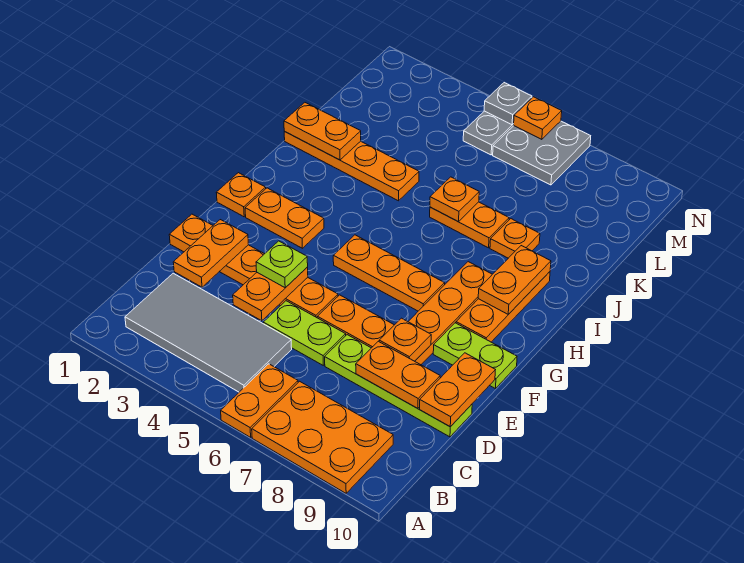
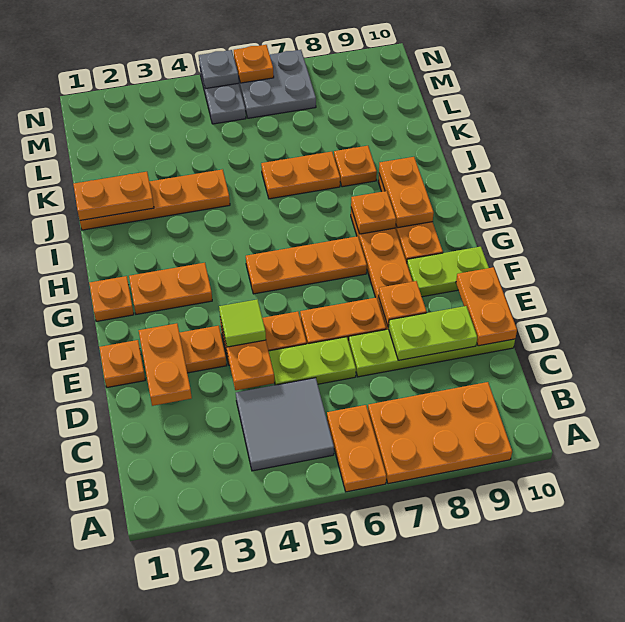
grey 2x4 tile [125,273,292,392] -> grey 2x2 tile [236,378,334,471]
orange 1x2 plate [356,341,440,409] -> lime 1x2 plate [388,306,477,360]
lime 1x1 plate [256,241,308,288] -> lime 1x1 tile [219,299,266,347]
orange 1x1 plate [430,177,479,222] -> orange 1x1 plate moved to [351,191,396,234]

